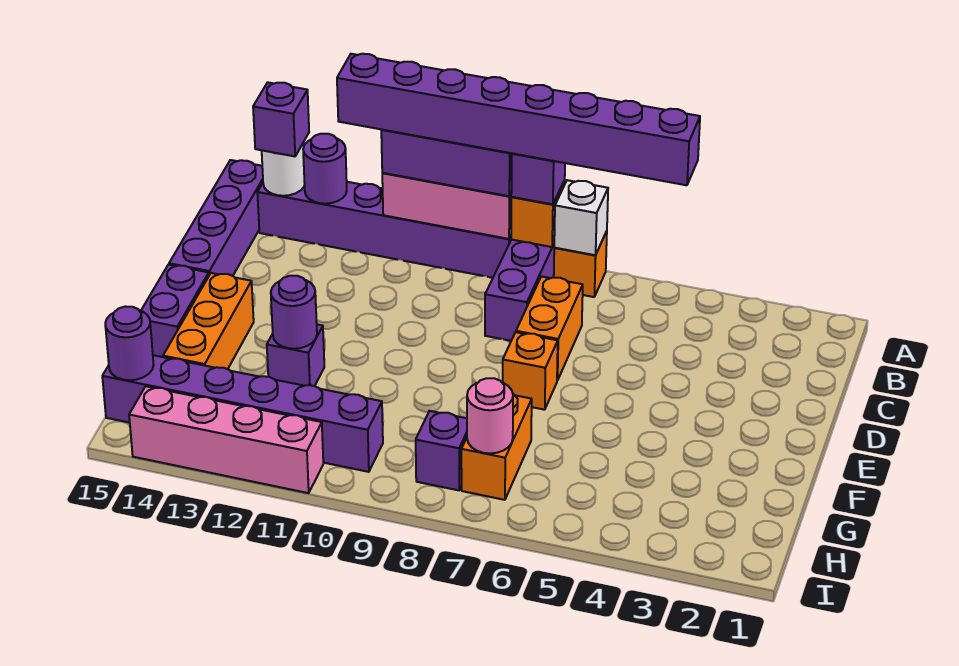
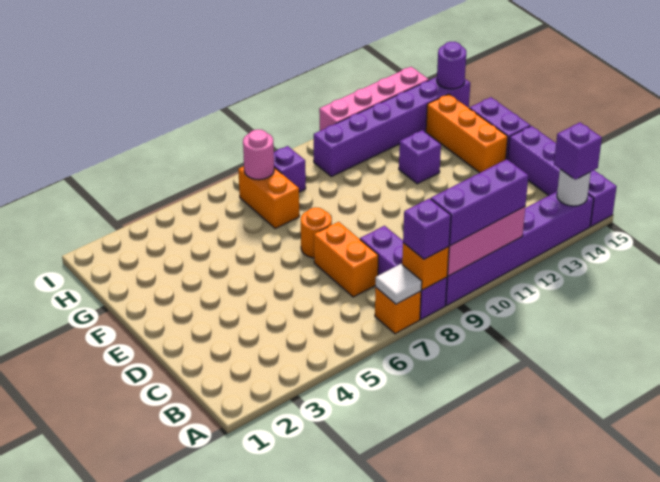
purple 1x8 brick [337,54,700,185] -> none
white 1x1 brick [554,180,608,255] -> white 1x1 tile [376,264,422,304]
purple 1x1 round brick [303,134,347,204] -> none
orange 1x1 brick [503,332,558,410] -> orange 1x1 round brick [301,208,332,258]
purple 1x1 round brick [271,276,317,349] -> none

